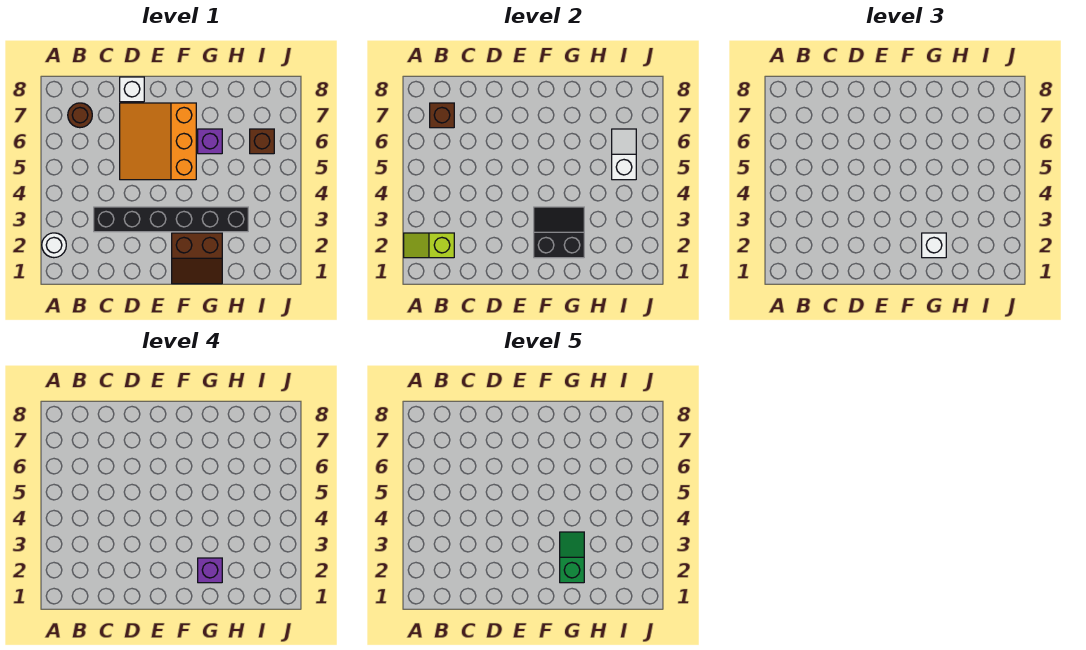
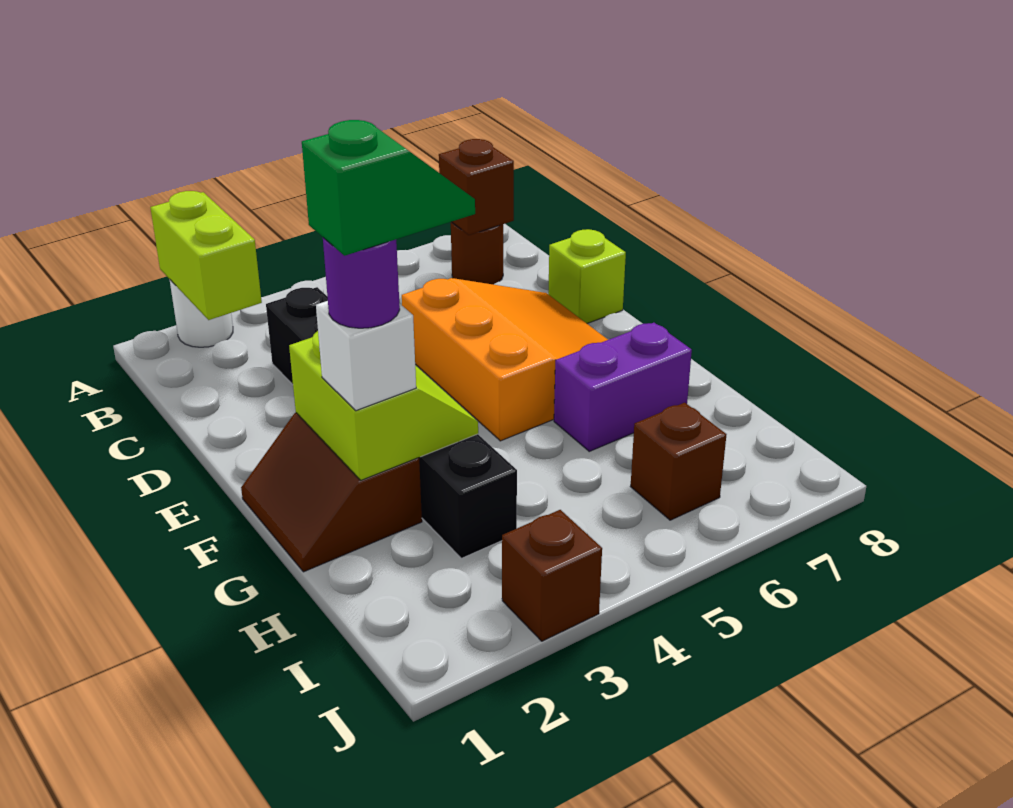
lime 1x2 slope [404,233,454,258] -> lime 1x2 brick [150,191,262,320]
orange 3x3 slope [120,103,196,180] -> orange 3x3 slope turned to [402,278,608,441]
white 1x1 brick [120,77,144,102] -> lime 1x1 brick [548,229,626,323]
black 2x2 slope [534,207,584,258] -> lime 2x2 slope [289,331,478,480]
purple 1x1 brick [198,558,222,583] -> purple 1x1 round brick [323,238,400,328]
purple 1x1 brick [198,129,222,154] -> purple 1x2 brick [554,323,692,451]
white 1x2 slope [612,129,636,180] -> none
none -> brown 1x1 brick [502,510,602,641]

